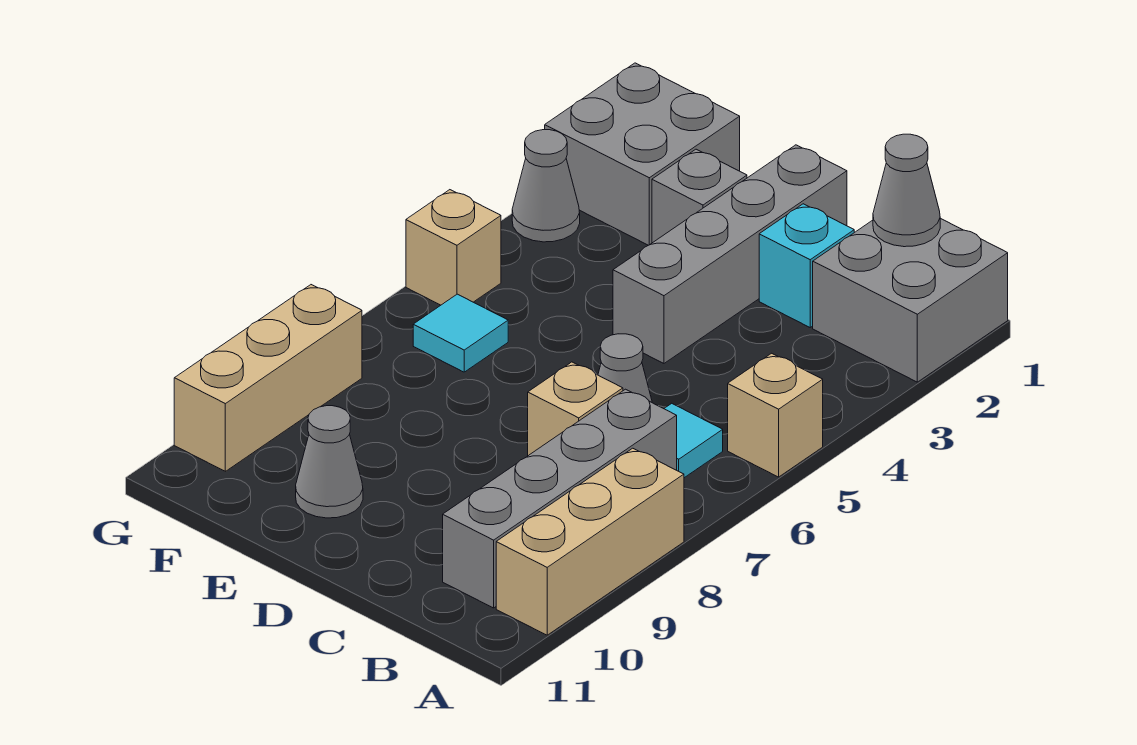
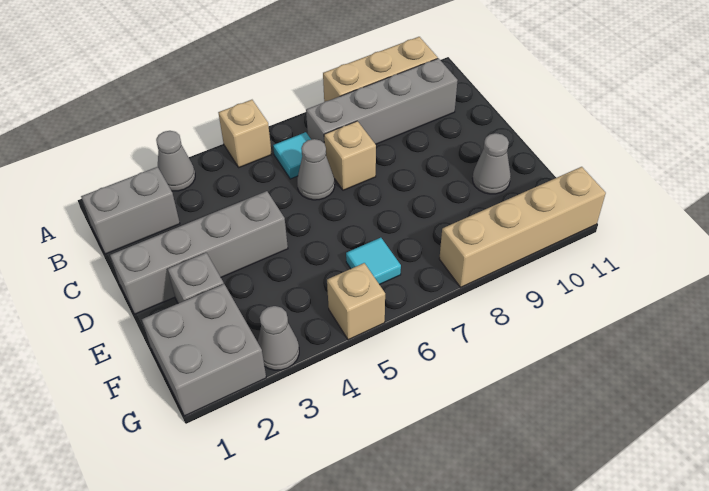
grey 2x2 brick [813,218,1008,382] -> grey 1x2 brick [81,167,180,254]
grey 1x1 cone [873,134,940,247] -> grey 1x1 cone moved to [156,131,195,191]
cyan 1x1 brick [759,204,854,327] -> none
tan 1x3 brick [174,285,362,471] -> tan 1x4 brick [439,167,606,287]

